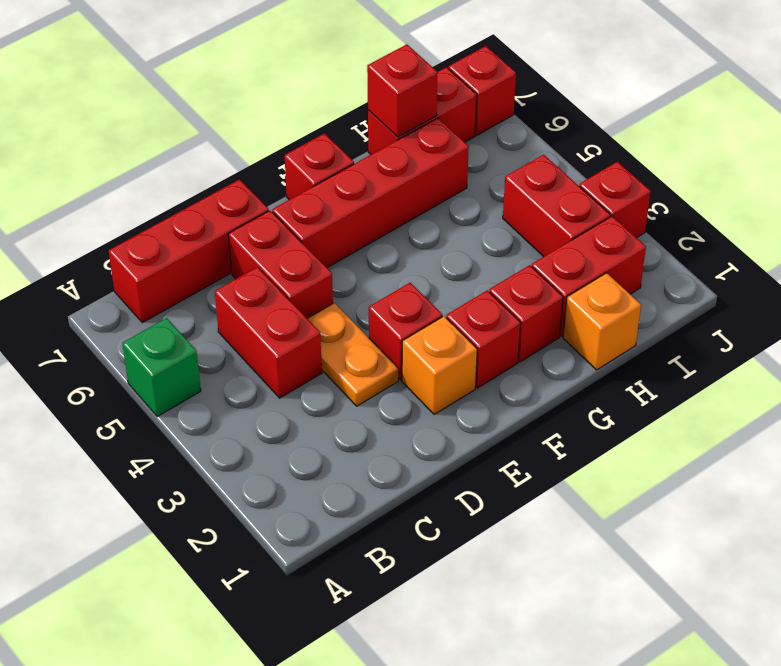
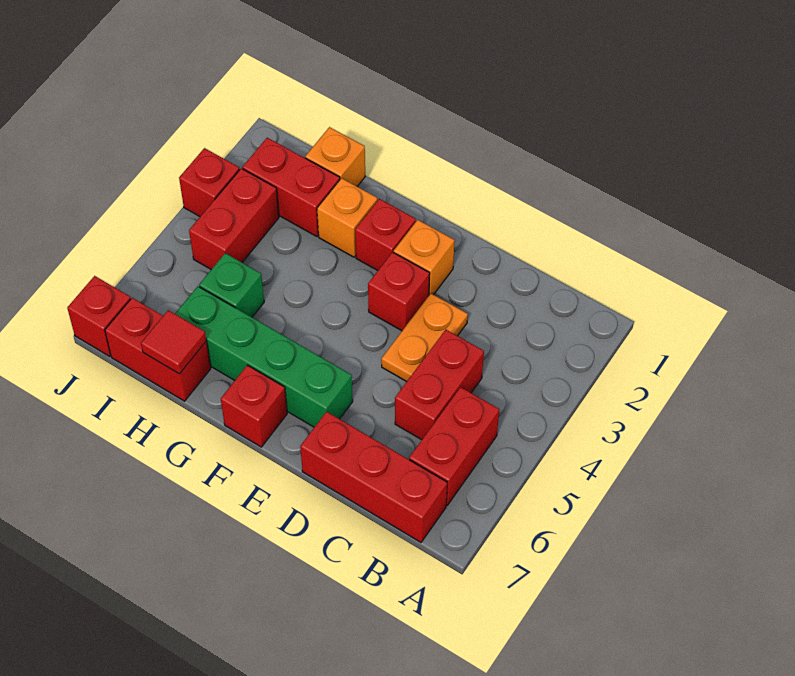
green 1x1 brick [122,318,201,417] -> green 1x1 brick moved to [199,253,264,317]
red 1x2 brick [229,211,333,318] -> red 1x2 brick moved to [409,387,499,505]
red 1x4 brick [272,118,469,268] -> green 1x4 brick [175,286,353,427]
red 1x1 brick [489,265,563,362] -> orange 1x1 brick [317,178,377,257]
red 1x1 brick [367,44,438,137] -> red 1x1 tile [141,310,206,374]

